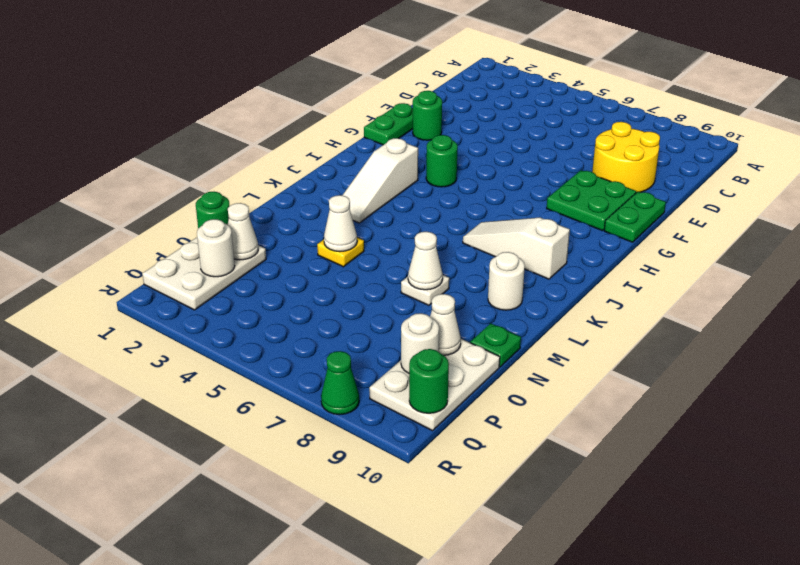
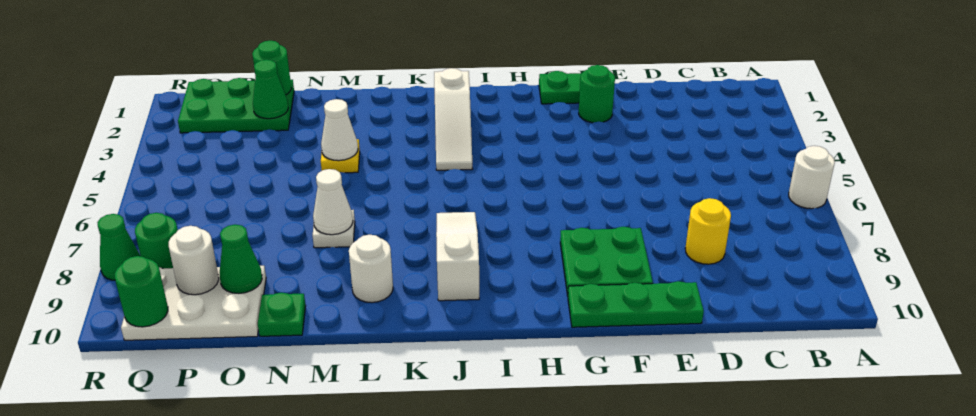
yellow 2x2 round brick [592,122,660,192] -> yellow 1x1 round brick [685,198,731,264]
green 1x2 plate [604,192,666,242] -> green 1x3 plate [568,281,704,327]
green 1x1 round brick [426,135,458,187] -> green 1x1 round brick moved to [135,213,178,268]
white 1x3 slope [342,138,418,223] -> white 1x3 slope turned to [434,68,472,170]
white 2x3 plate [142,238,266,310] -> green 2x3 plate [178,78,294,133]
white 1x1 cone [228,203,258,260] -> green 1x1 cone [253,60,288,119]
white 1x1 cone [430,294,461,355] -> green 1x1 cone [220,225,262,293]
white 1x1 round brick [197,219,235,277] -> white 1x1 round brick moved to [789,146,835,209]

